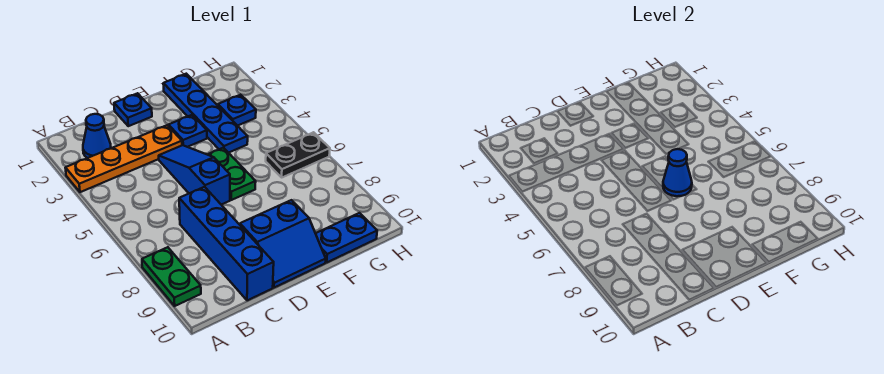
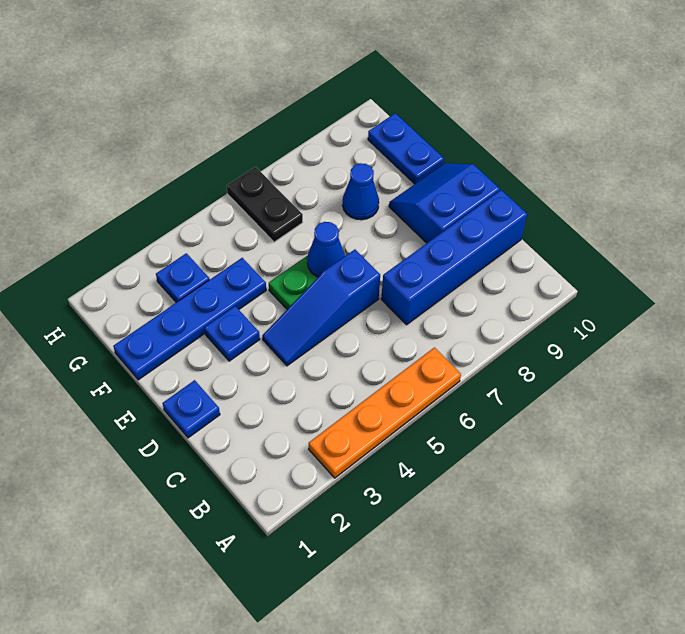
orange 1x4 plate [66,125,182,192] -> orange 1x4 plate turned to [309,348,461,478]
green 1x2 plate [142,247,201,306] -> none
blue 1x1 cone [83,114,111,158] -> blue 1x1 cone moved to [342,163,379,220]
blue 2x2 slope [240,200,326,288] -> blue 2x2 slope turned to [389,163,500,243]

